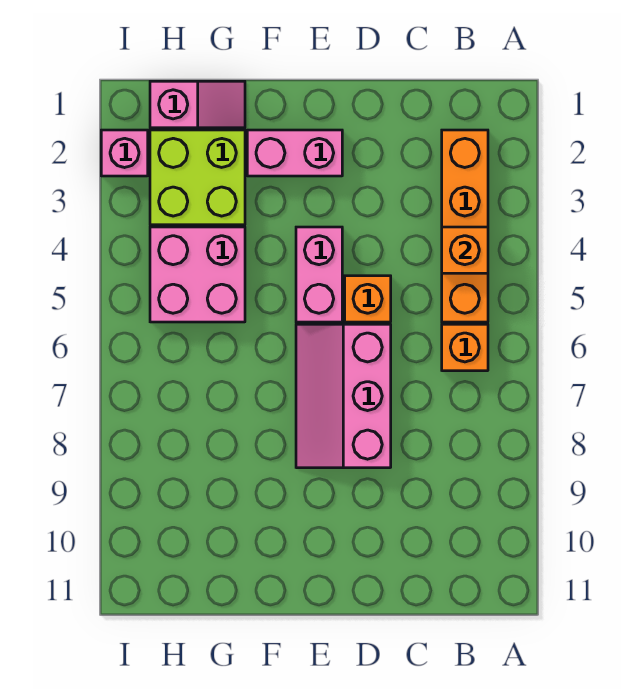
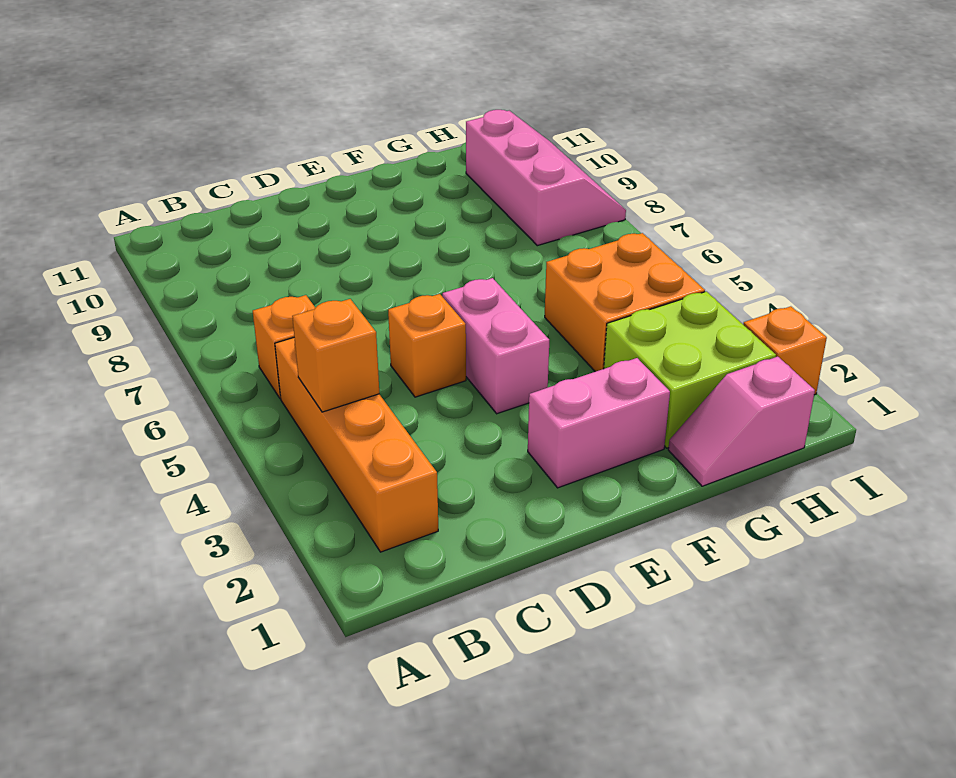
pink 2x3 slope [296,324,391,468] -> pink 2x3 slope moved to [466,110,626,246]
pink 2x2 brick [150,227,245,322] -> orange 2x2 brick [545,233,705,372]
pink 1x1 brick [101,130,148,176] -> orange 1x1 brick [743,306,827,395]

